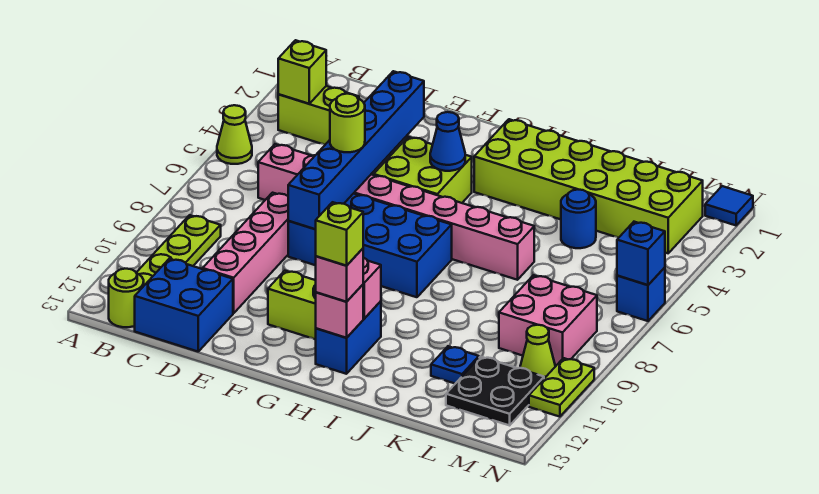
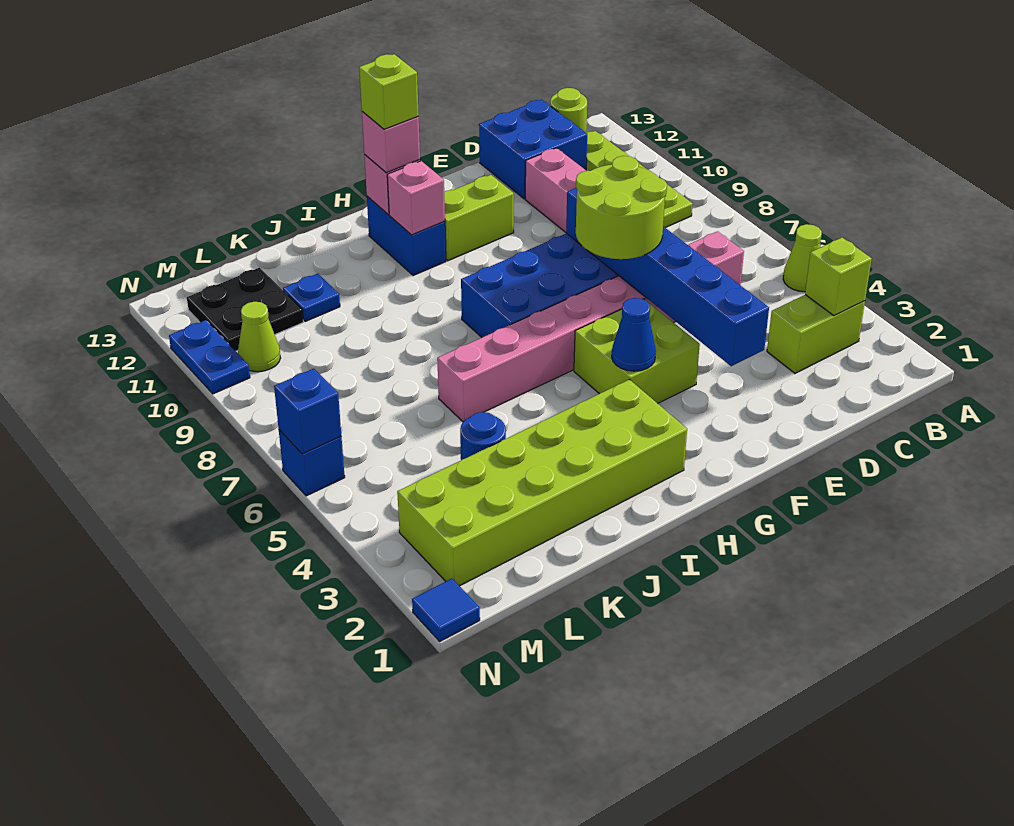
lime 1x1 round brick [330,94,365,152] -> lime 2x2 round brick [576,156,667,259]
pink 2x2 brick [499,275,597,366] -> none
lime 1x2 plate [529,358,594,417] -> blue 1x2 plate [169,320,250,394]

